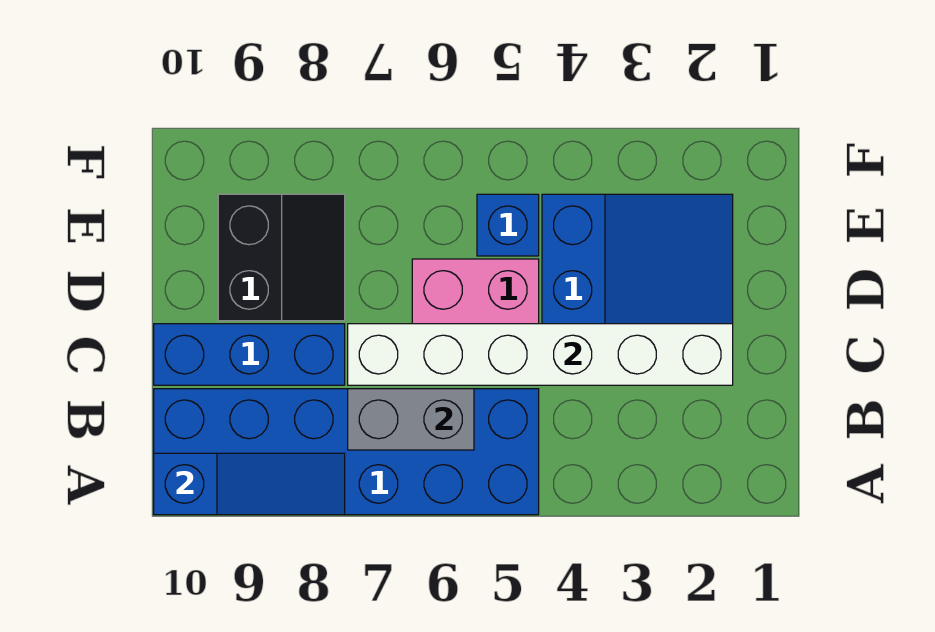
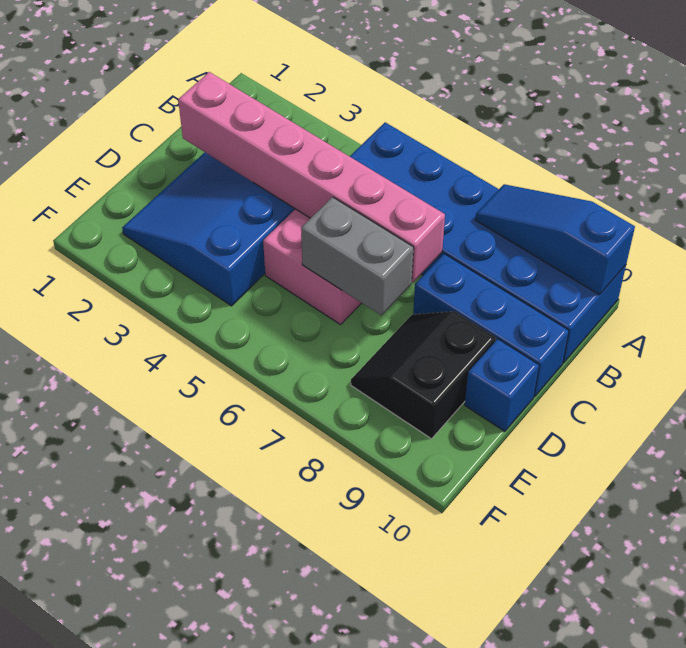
grey 1x2 brick [348,389,474,450] -> grey 1x2 brick moved to [301,197,414,315]
white 1x6 brick [348,324,733,385] -> pink 1x6 brick [178,72,445,282]
blue 1x1 brick [477,194,539,256] -> blue 1x1 brick moved to [465,339,539,431]

